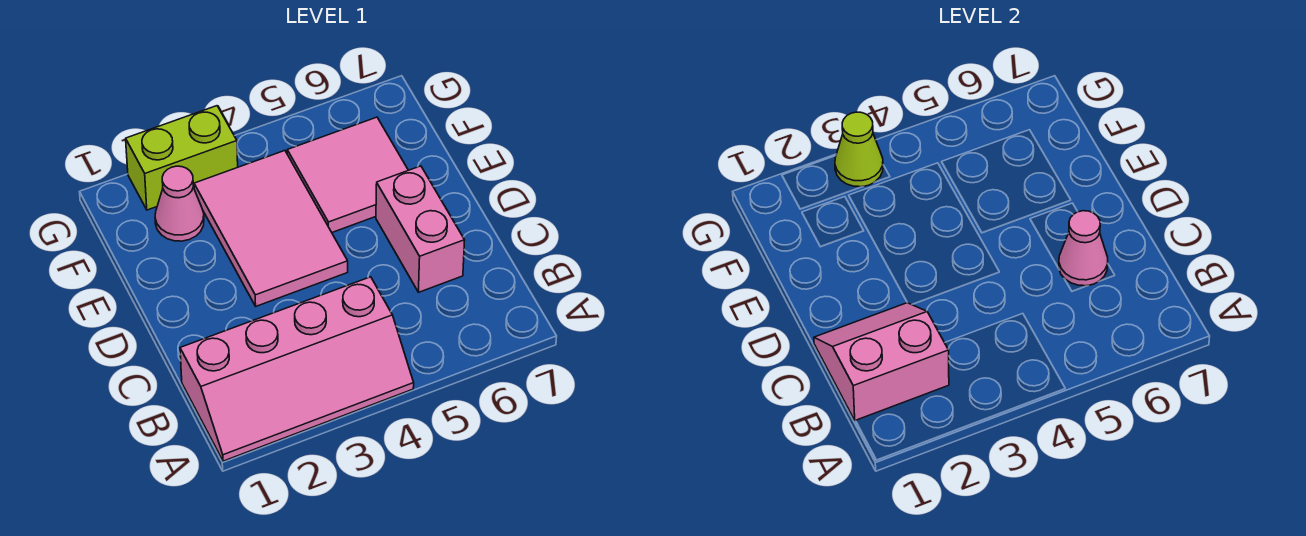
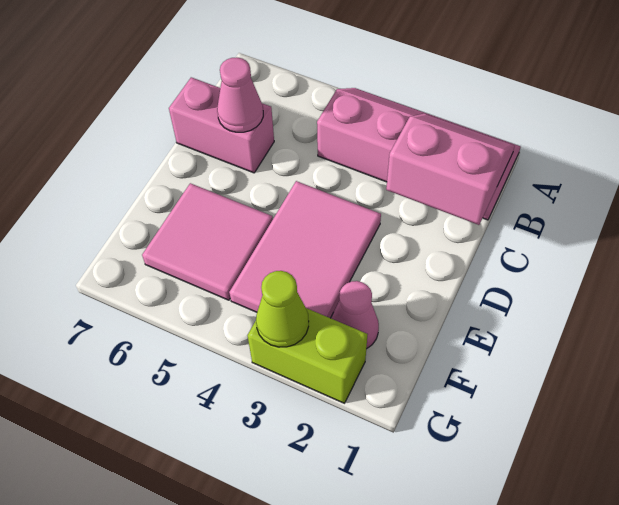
pink 2x2 slope [814,303,949,421] -> pink 2x2 slope turned to [386,114,515,225]
pink 1x2 brick [376,166,465,292] -> pink 1x2 brick turned to [169,77,274,173]

